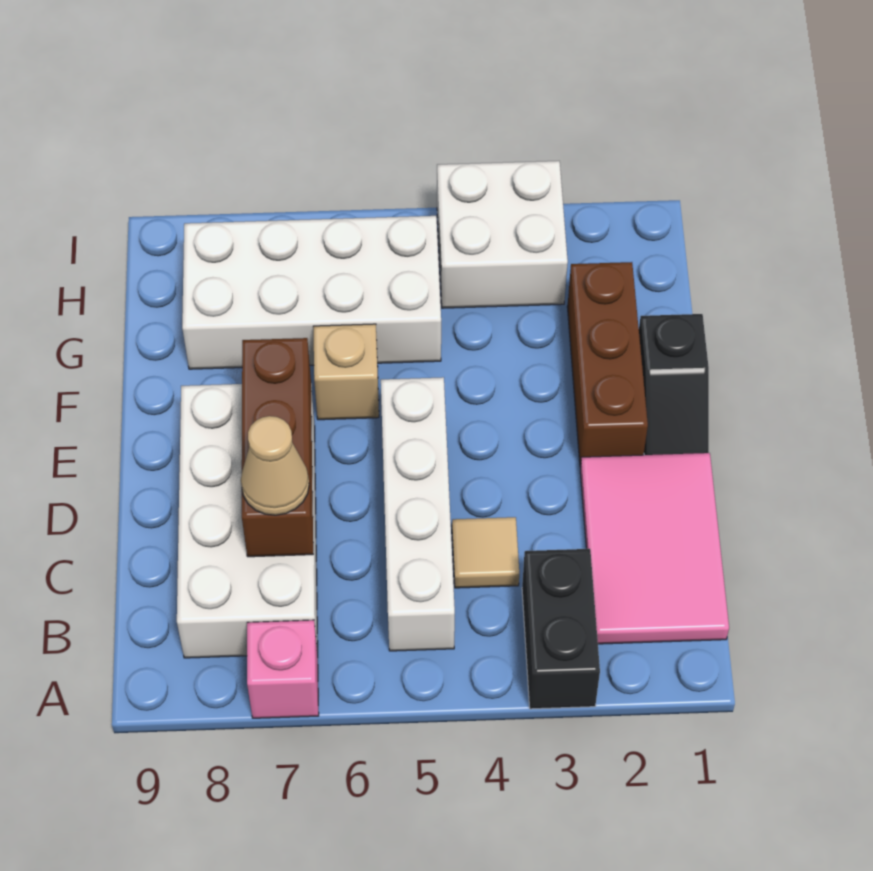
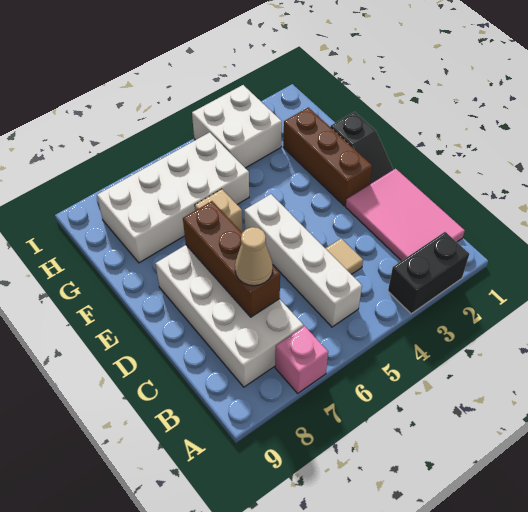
black 1x2 brick [522,549,600,709] -> black 1x2 brick turned to [388,232,469,314]

